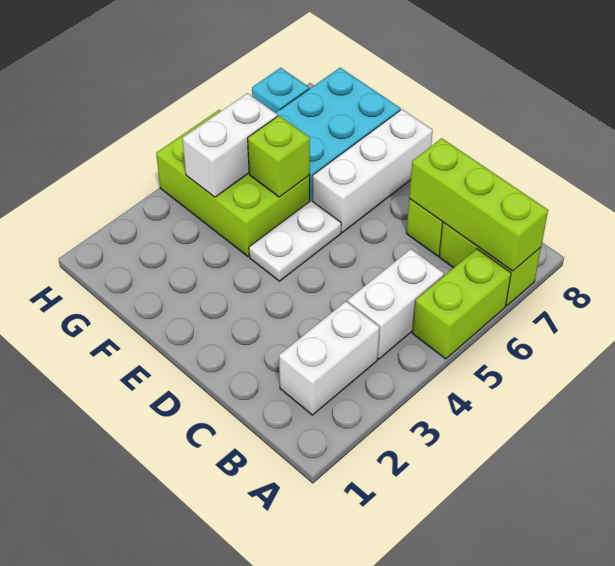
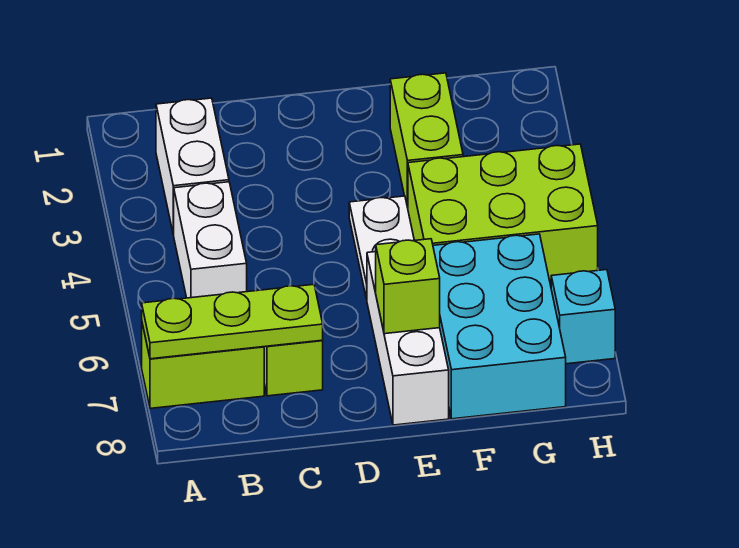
lime 1x2 brick [412,249,511,359] -> lime 1x2 brick moved to [390,73,463,208]
lime 1x3 brick [409,138,548,271] -> lime 1x3 plate [142,284,323,359]
lime 1x1 brick [248,116,310,197] -> lime 1x1 brick moved to [376,239,440,334]
white 1x2 brick [182,93,277,197] -> none

